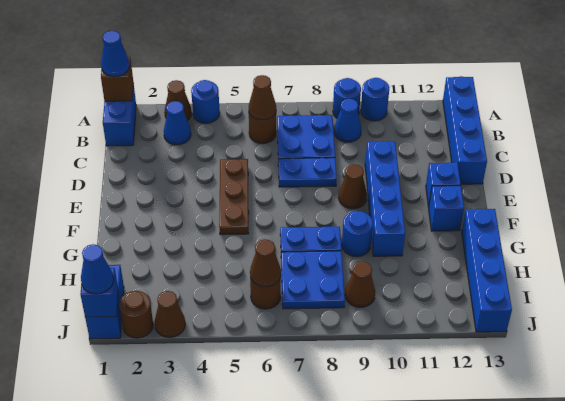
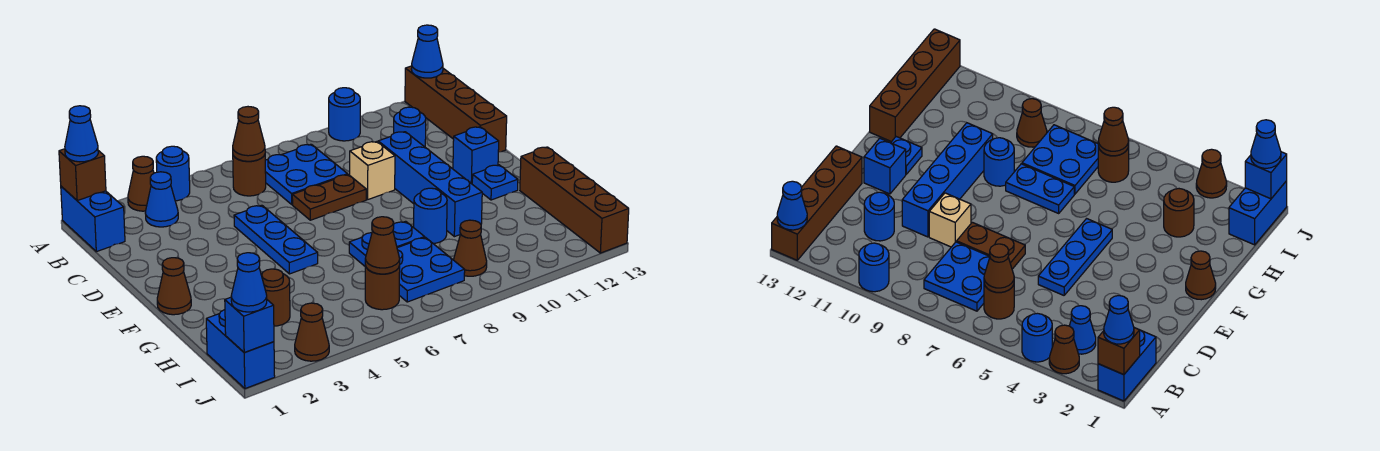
blue 1x1 round brick [333,78,361,118] -> blue 1x1 round brick moved to [394,107,426,147]
blue 1x4 brick [443,76,487,184] -> brown 1x4 brick [405,66,507,152]
blue 1x1 cone [334,99,361,142] -> blue 1x1 cone moved to [411,25,443,78]
brown 1x3 plate [219,159,249,235] -> blue 1x3 plate [234,205,318,274]
blue 1x2 plate [278,158,337,187] -> brown 1x2 plate [292,175,366,220]
none -> tan 1x1 brick [350,142,395,199]
brown 1x1 cone [339,164,367,209] -> brown 1x1 cone moved to [157,258,191,315]
blue 1x1 brick [429,186,464,231] -> blue 1x1 plate [472,165,518,200]
blue 1x4 brick [462,209,512,332] -> brown 1x4 brick [520,147,629,253]
brown 1x1 round brick [119,291,153,338] -> brown 1x1 round brick moved to [261,269,290,326]

